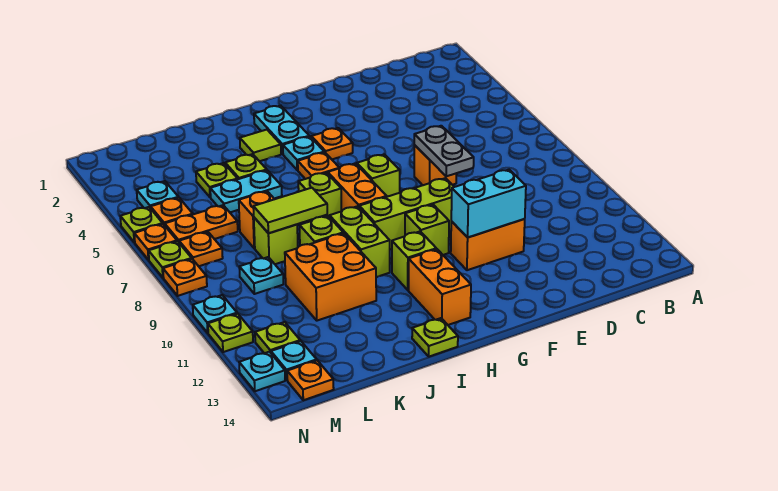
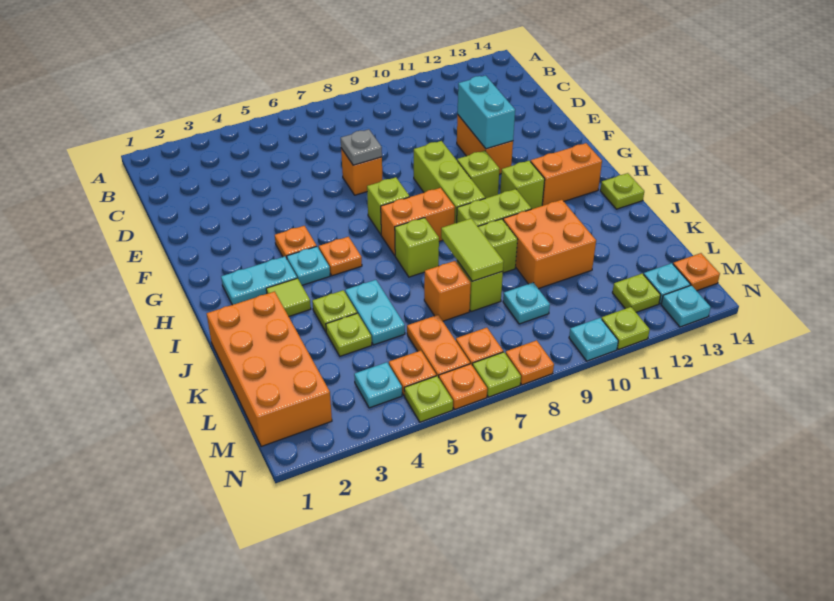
grey 1x2 plate [414,126,474,176] -> grey 1x1 plate [341,129,382,165]
none -> orange 2x4 brick [207,291,332,447]

